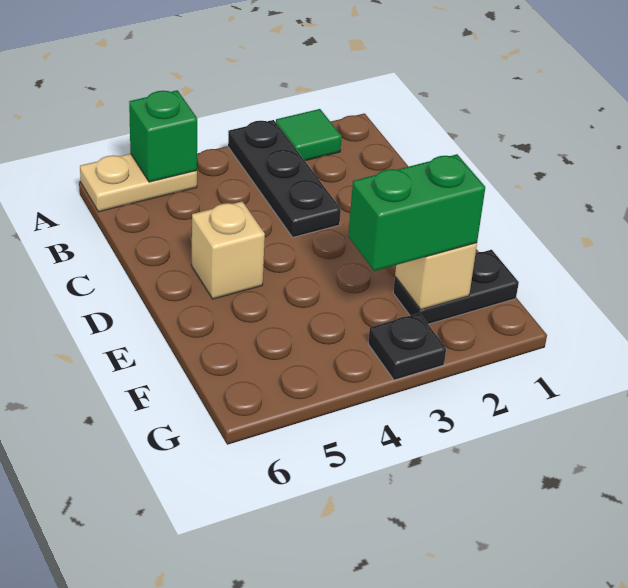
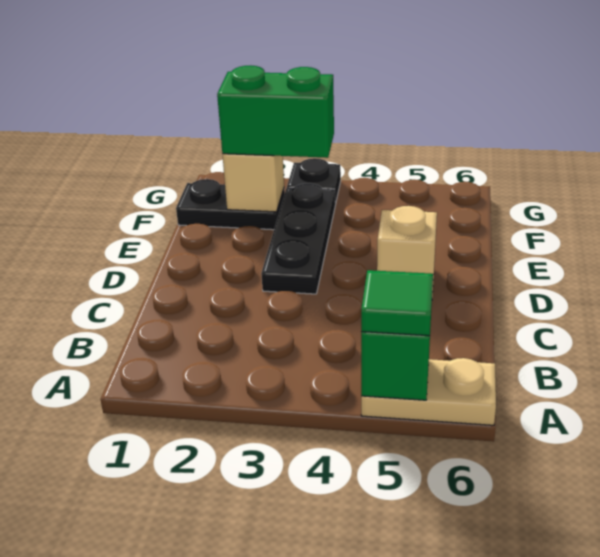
green 1x1 tile [276,109,342,161] -> green 1x1 tile moved to [361,270,433,336]
black 1x3 plate [228,120,341,237] -> black 1x3 plate moved to [261,183,335,294]

